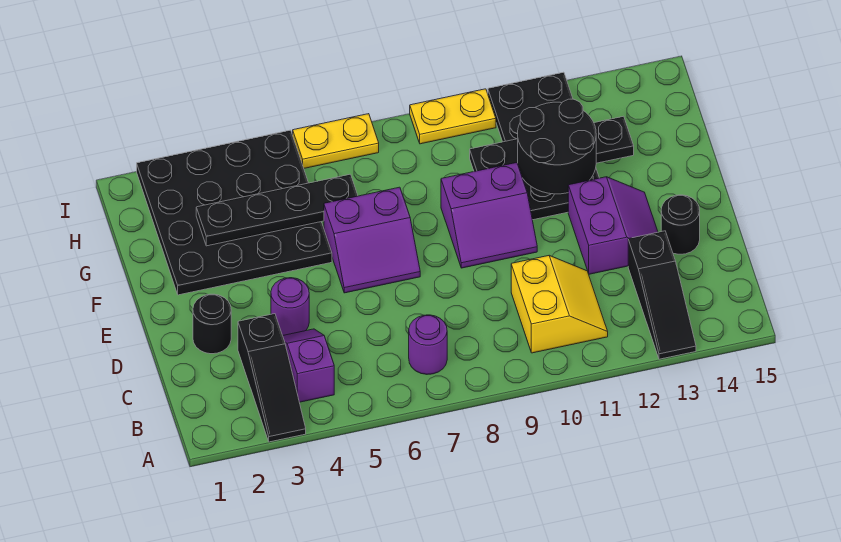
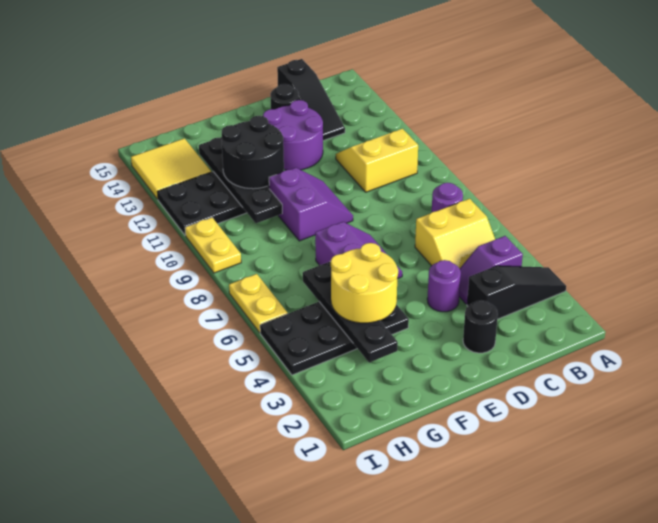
black 1x3 slope [628,231,696,359] -> black 1x3 slope turned to [277,59,345,141]
none -> yellow 2x2 slope [415,199,495,269]
purple 2x2 slope [568,177,658,274] -> purple 2x2 round brick [263,100,323,170]
black 4x4 plate [137,130,332,295] -> black 2x4 plate [260,302,409,375]
none -> yellow 2x2 round brick [331,243,398,323]
none -> yellow 2x2 tile [131,138,211,199]

